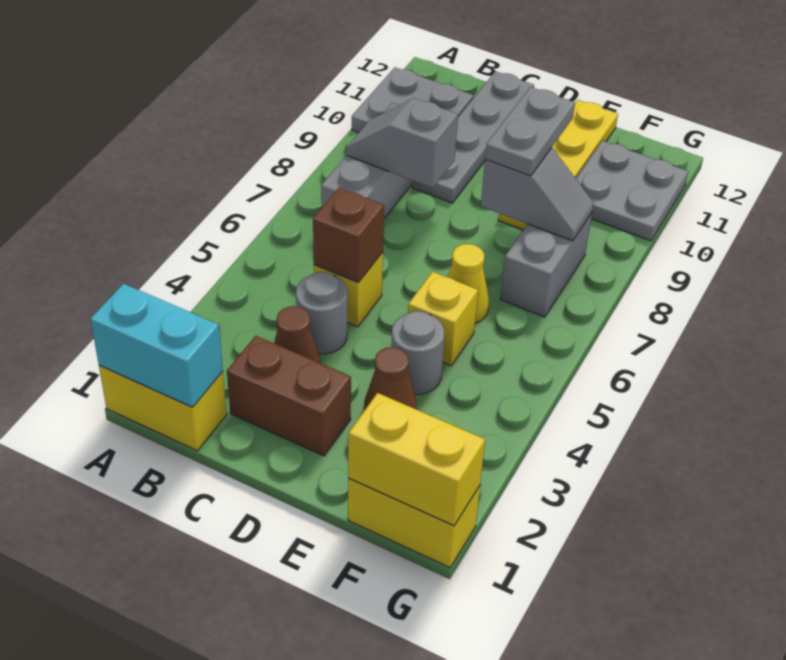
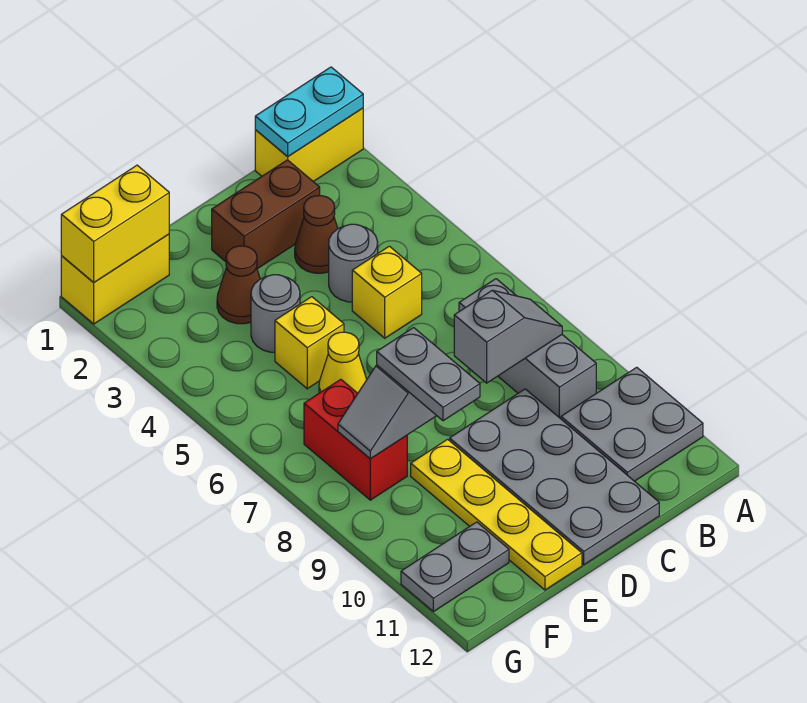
cyan 1x2 brick [91,284,223,407] -> cyan 1x2 plate [255,67,363,157]
brown 1x1 brick [313,188,384,282] -> none
grey 1x4 plate [412,71,534,203] -> grey 2x4 plate [450,389,659,565]
grey 1x2 brick [500,213,592,317] -> red 1x2 brick [304,379,407,500]
grey 2x2 plate [576,141,688,241] -> grey 1x2 plate [401,522,509,612]

